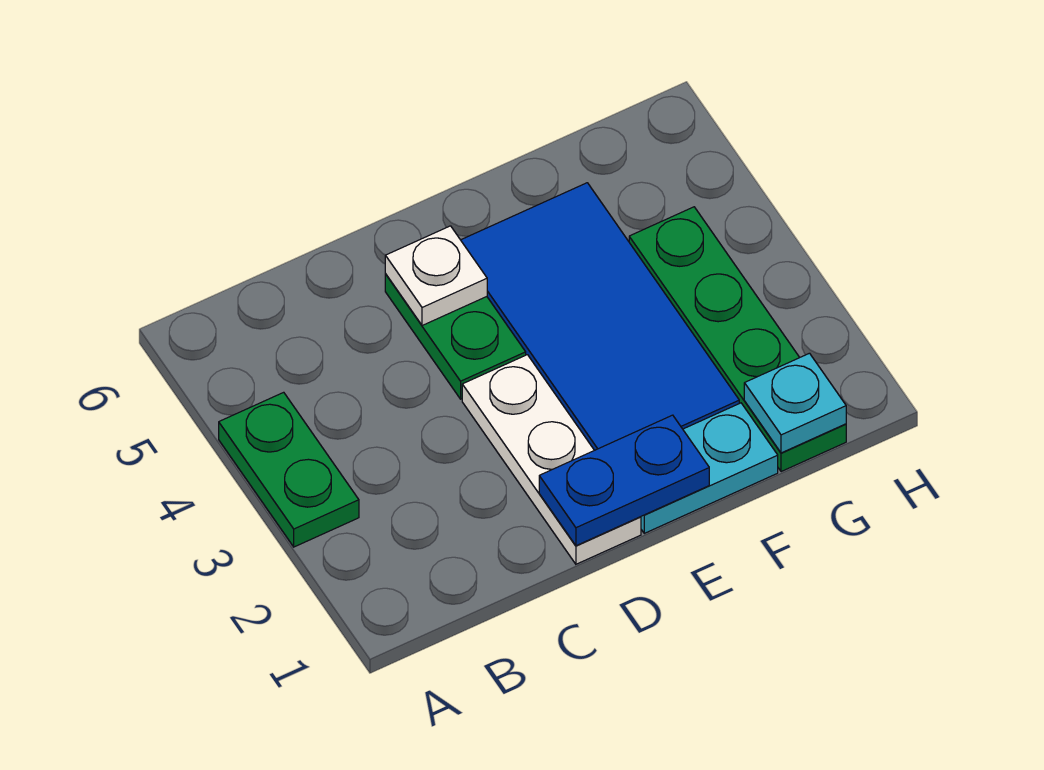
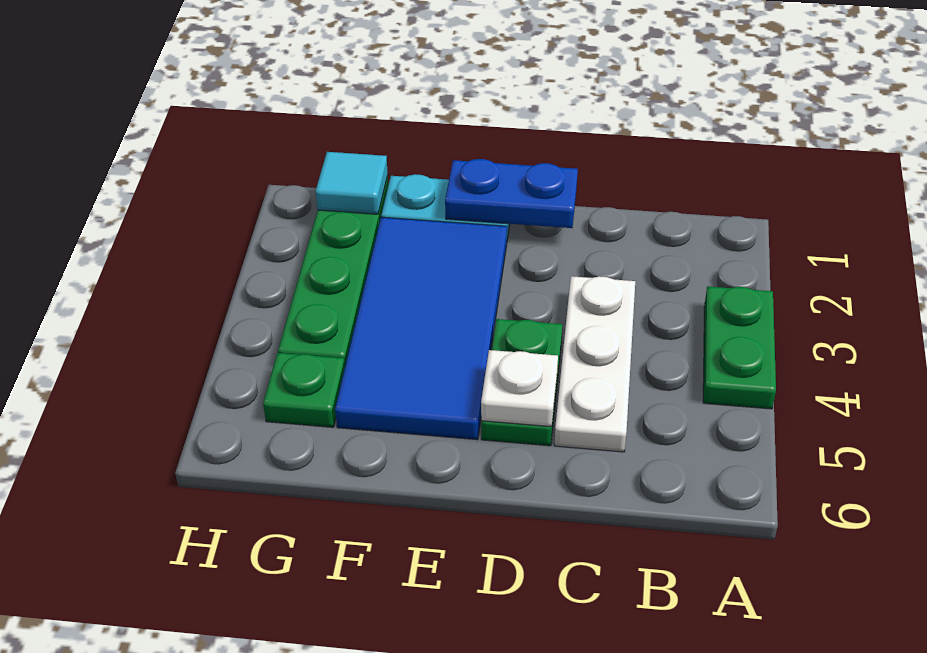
white 1x3 plate [462,355,641,564] -> white 1x3 plate moved to [554,276,635,452]
cyan 1x1 plate [744,353,846,453] -> cyan 1x1 tile [316,152,388,214]
none -> green 1x1 plate [263,353,345,427]

